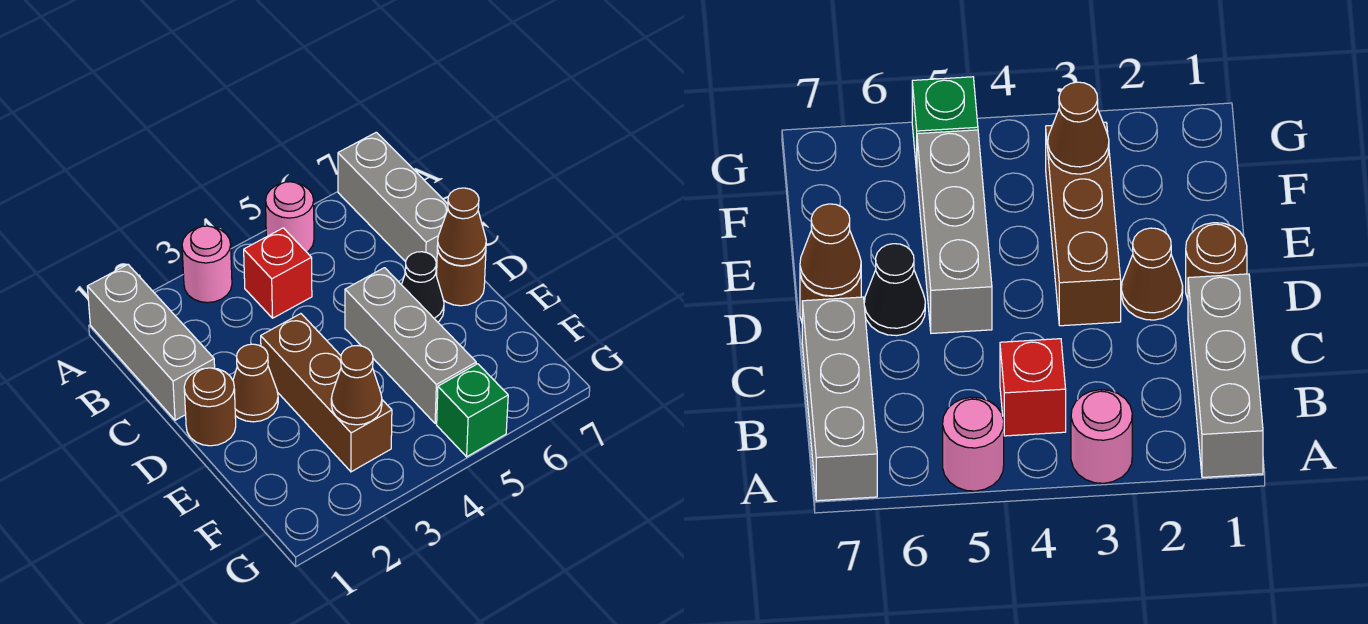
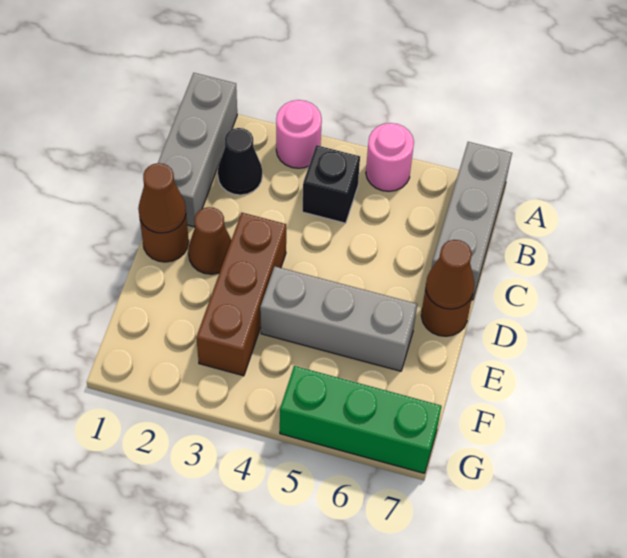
red 1x1 brick [244,228,312,318] -> black 1x1 brick [302,145,360,223]
grey 1x3 brick [345,268,476,423] -> grey 1x3 brick turned to [260,266,417,371]
black 1x1 cone [402,252,444,322] -> black 1x1 cone moved to [218,128,262,195]
brown 1x1 cone [331,346,382,425] -> brown 1x1 cone moved to [138,163,186,233]
green 1x1 brick [437,364,508,457] -> green 1x3 brick [280,366,442,473]

